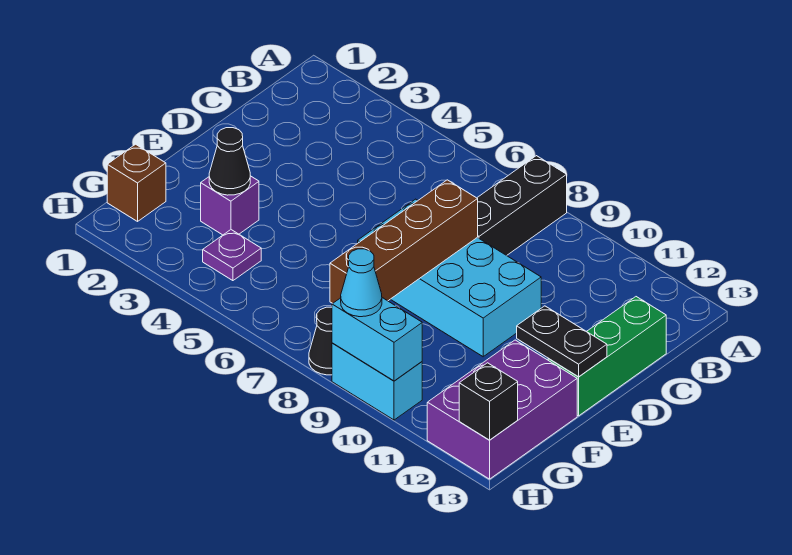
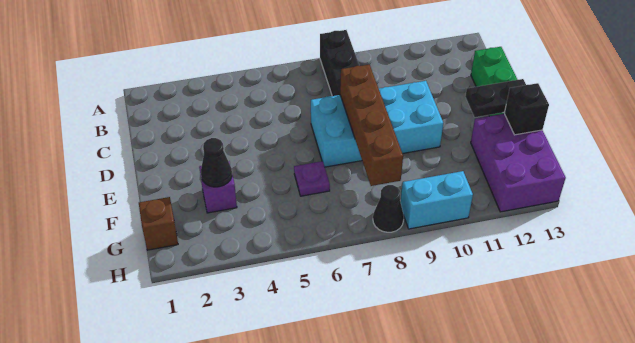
purple 1x1 plate [203,230,261,281] -> purple 1x1 plate moved to [294,161,330,196]
cyan 1x2 brick [332,298,422,381] -> none
cyan 1x1 cone [341,249,382,317] -> none
black 1x1 brick [459,363,518,440] -> black 1x1 brick moved to [504,83,549,135]

